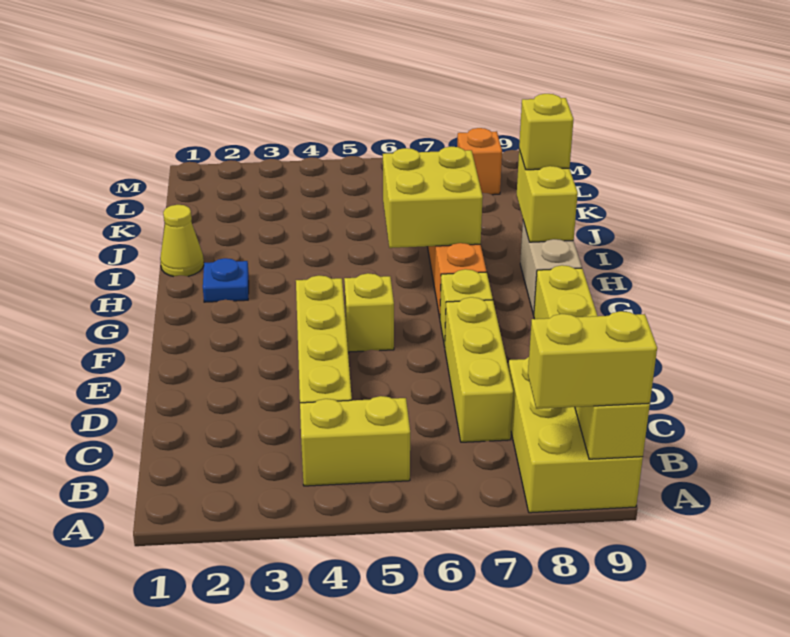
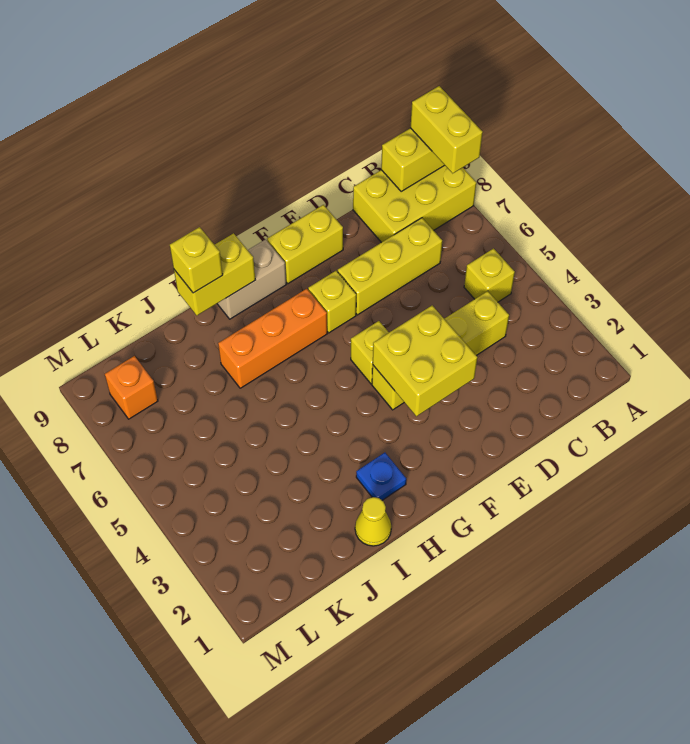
yellow 1x2 brick [300,396,410,486] -> yellow 1x1 brick [464,249,515,302]
yellow 2x2 brick [383,147,483,248] -> yellow 2x2 brick moved to [373,306,477,416]

